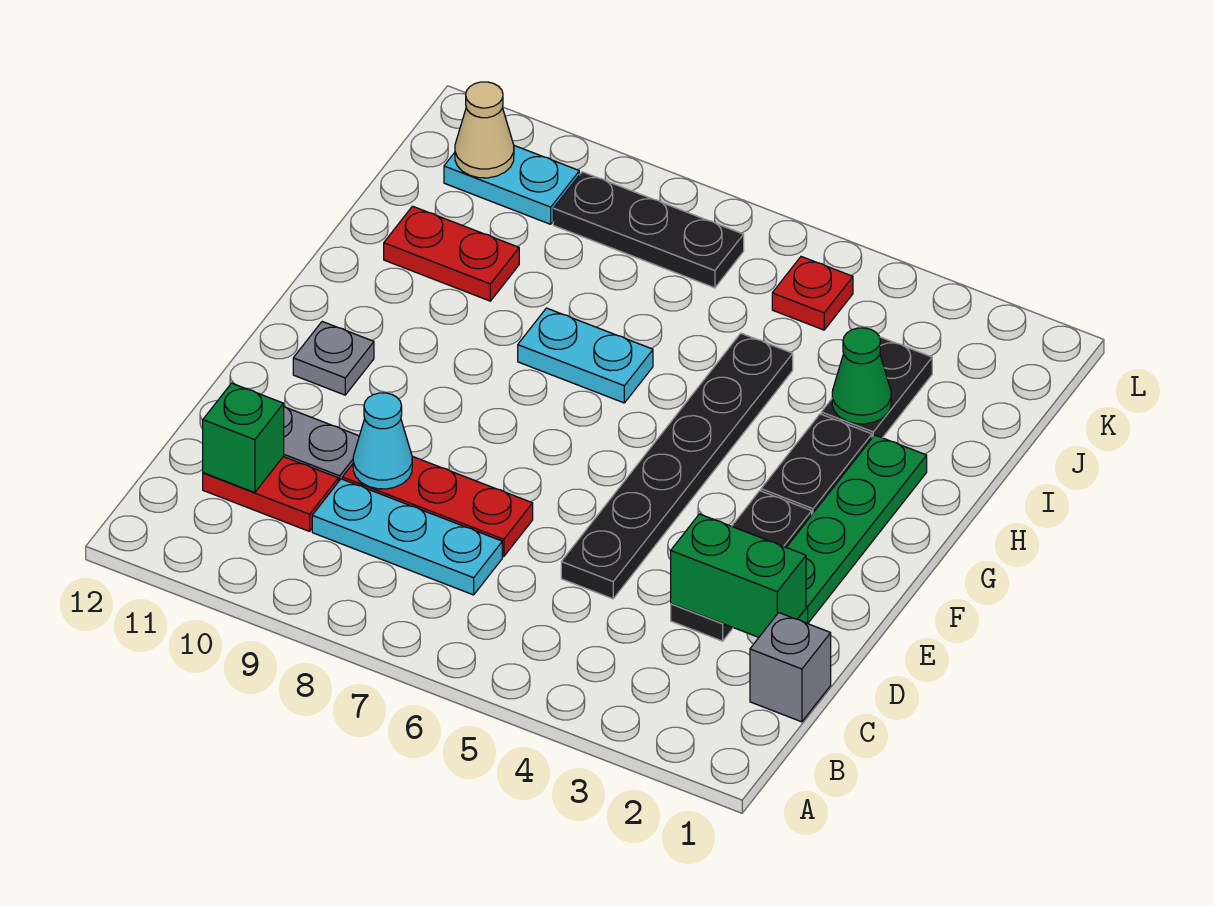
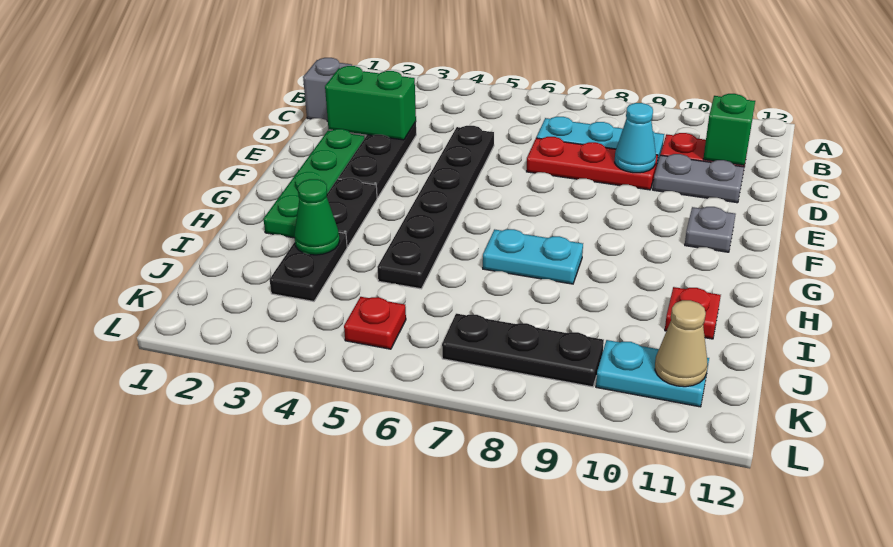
red 1x2 plate [384,206,519,301] -> red 1x1 plate [665,287,721,339]

